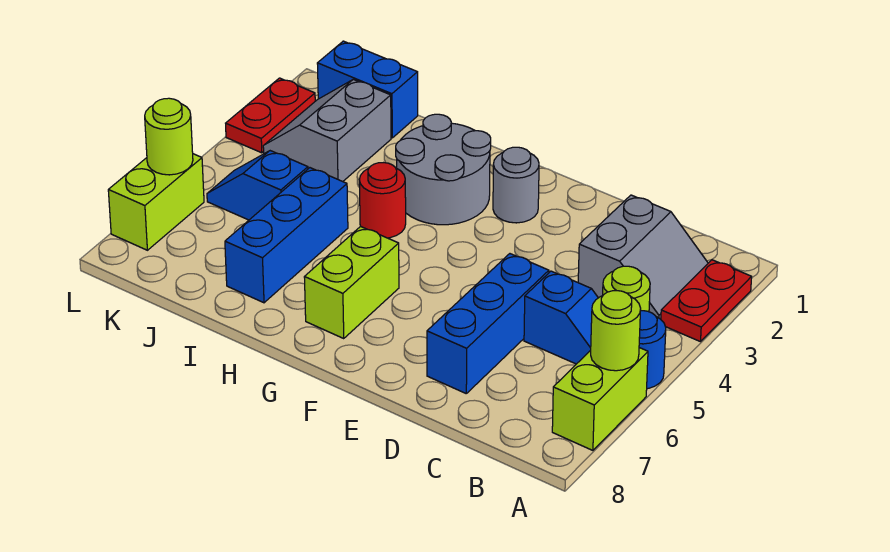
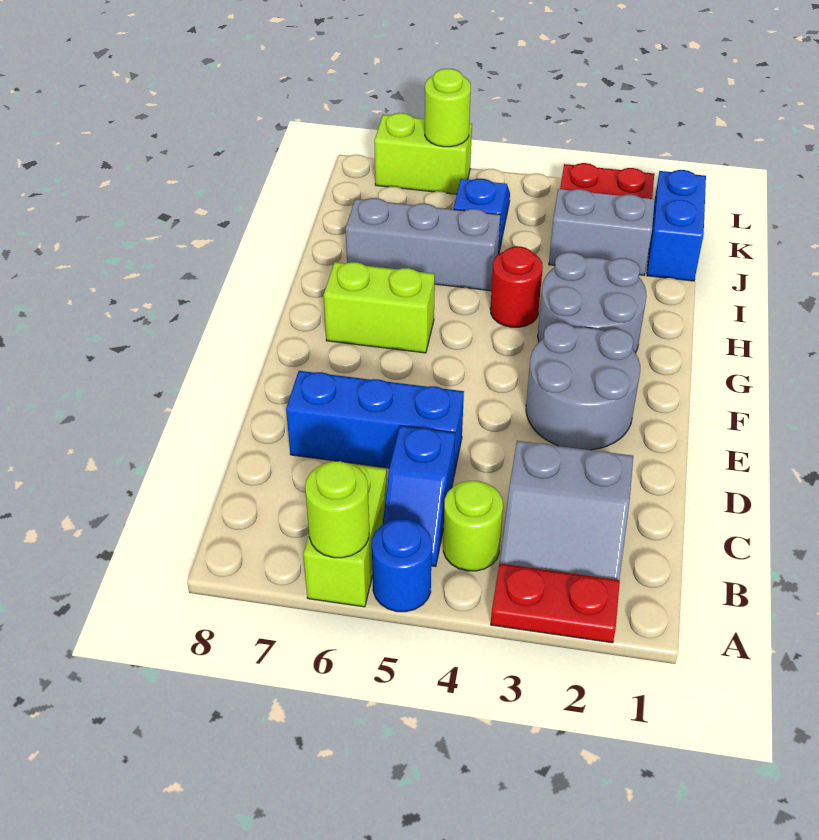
lime 1x2 brick [552,348,648,450] -> lime 1x2 brick turned to [303,465,387,607]
grey 1x1 round brick [493,147,539,223] -> grey 2x2 round brick [526,322,640,450]
blue 1x3 brick [225,168,348,303] -> grey 1x3 brick [346,198,500,291]

